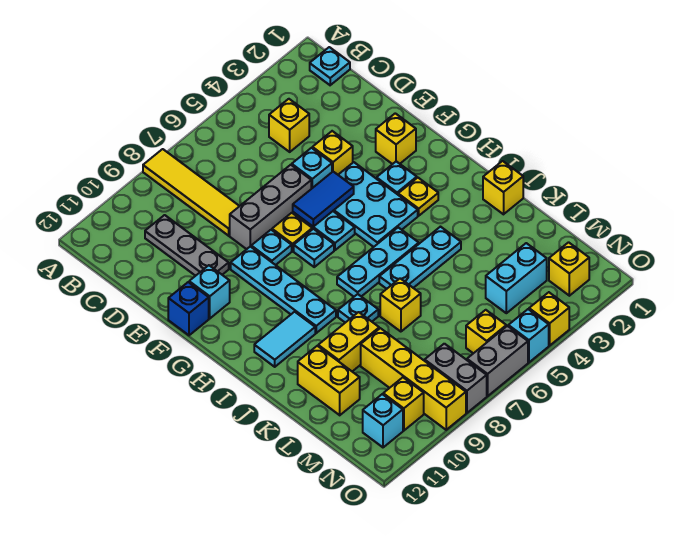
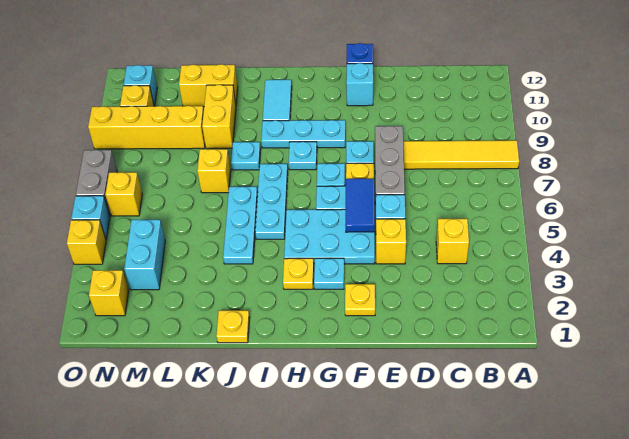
cyan 1x1 plate [310,47,350,85] -> cyan 1x1 plate moved to [289,142,317,170]
grey 1x3 plate [145,215,229,276] -> none
yellow 1x1 brick [376,113,416,164] -> yellow 1x1 plate [345,284,375,316]
cyan 1x4 plate [231,246,336,333] -> cyan 1x3 plate [261,120,345,148]
yellow 1x1 brick [483,161,523,214] -> yellow 1x1 plate [216,310,250,343]
grey 1x2 brick [425,344,487,413] -> none

